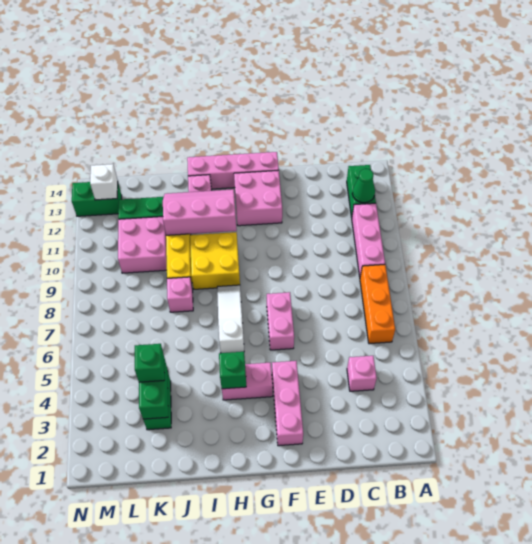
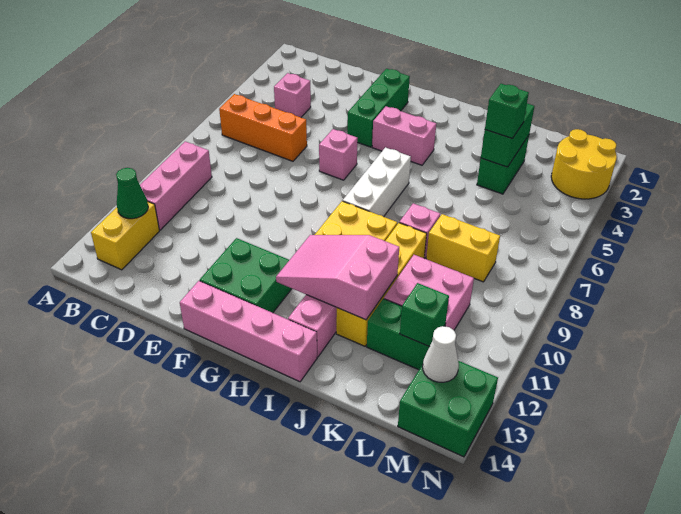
orange 1x3 brick [360,265,395,344] -> orange 1x3 brick turned to [219,94,307,161]
green 1x2 brick [347,165,376,217] -> yellow 1x2 brick [91,201,159,270]
pink 1x3 brick [272,361,303,446] -> green 1x3 brick [347,69,410,147]
pink 1x2 brick [267,292,294,350] -> pink 1x1 brick [319,129,358,180]
pink 2x2 brick [234,170,282,226] -> green 2x2 brick [200,238,292,313]
green 1x1 brick [219,352,246,389] -> green 1x1 brick moved to [400,283,449,347]
white 1x3 slope [217,285,244,353] -> white 1x3 brick [343,147,411,217]
pink 2x3 slope [163,189,237,235] -> pink 2x3 slope turned to [276,235,399,320]
none -> yellow 1x2 brick [426,214,500,282]
none -> yellow 2x2 round brick [551,129,617,199]
green 1x2 brick [72,182,122,216] -> green 2x2 brick [398,361,498,457]
white 1x1 brick [90,164,118,200] -> white 1x1 cone [423,326,459,382]

